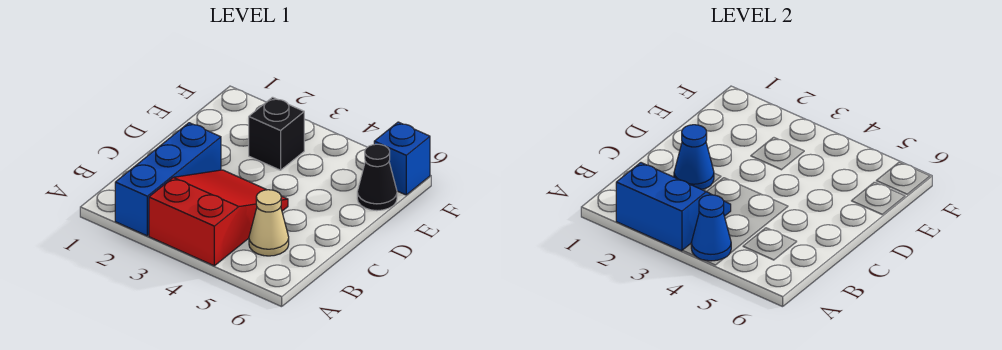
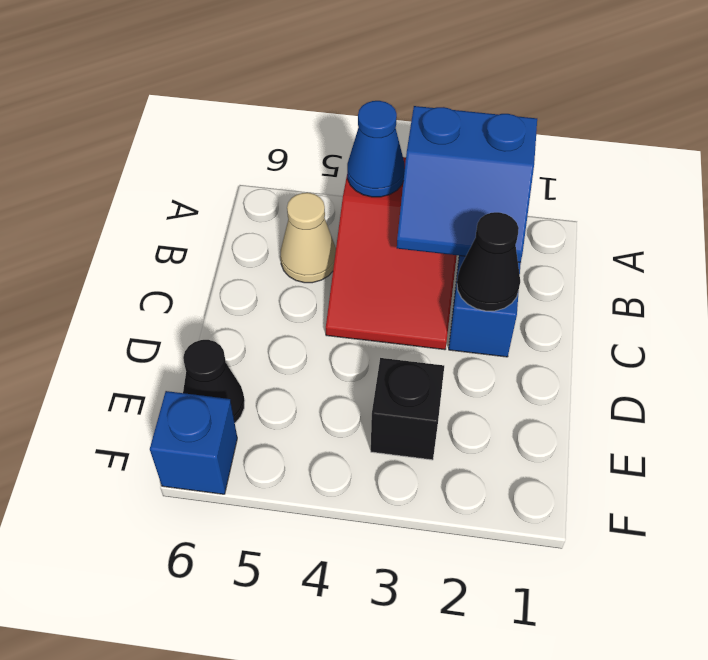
blue 1x1 cone [674,125,714,190] -> black 1x1 cone [457,212,520,311]

